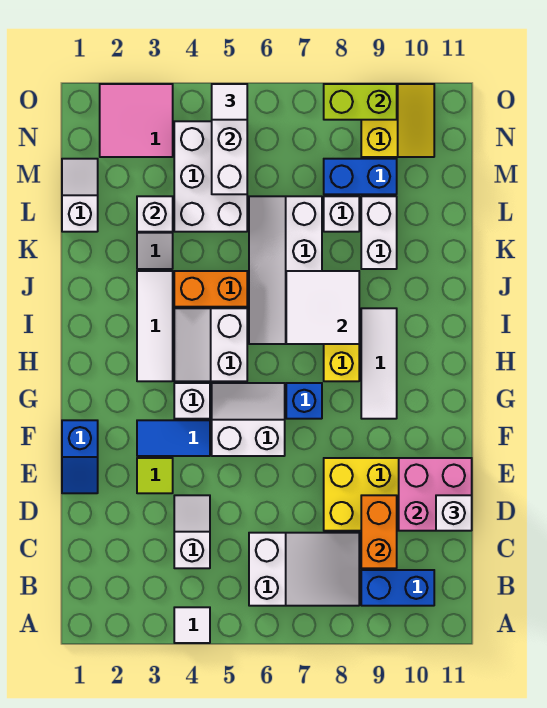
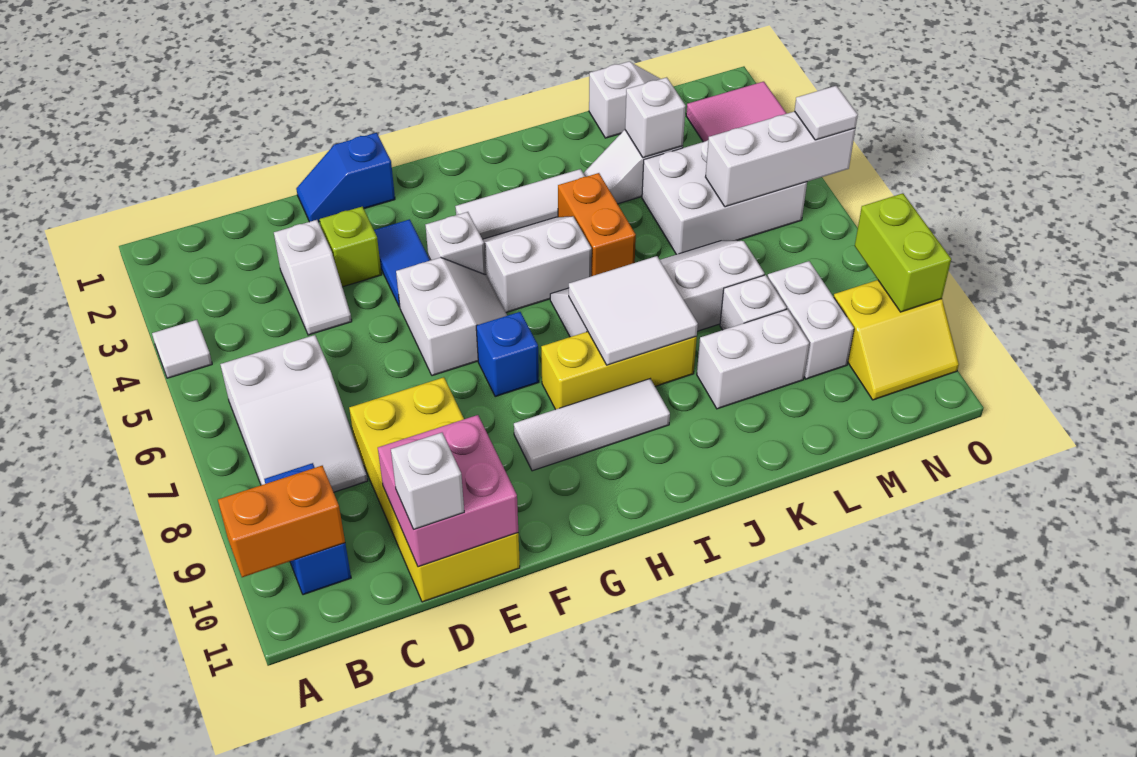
white 1x2 slope [174,495,210,568] -> white 1x2 slope turned to [274,220,352,335]
orange 1x2 brick [361,495,397,568] -> orange 1x2 brick moved to [218,466,345,577]
lime 1x1 tile [137,458,173,493] -> lime 1x1 brick [320,207,382,287]
blue 1x2 brick [324,159,397,194] -> white 1x2 brick [767,261,854,379]

